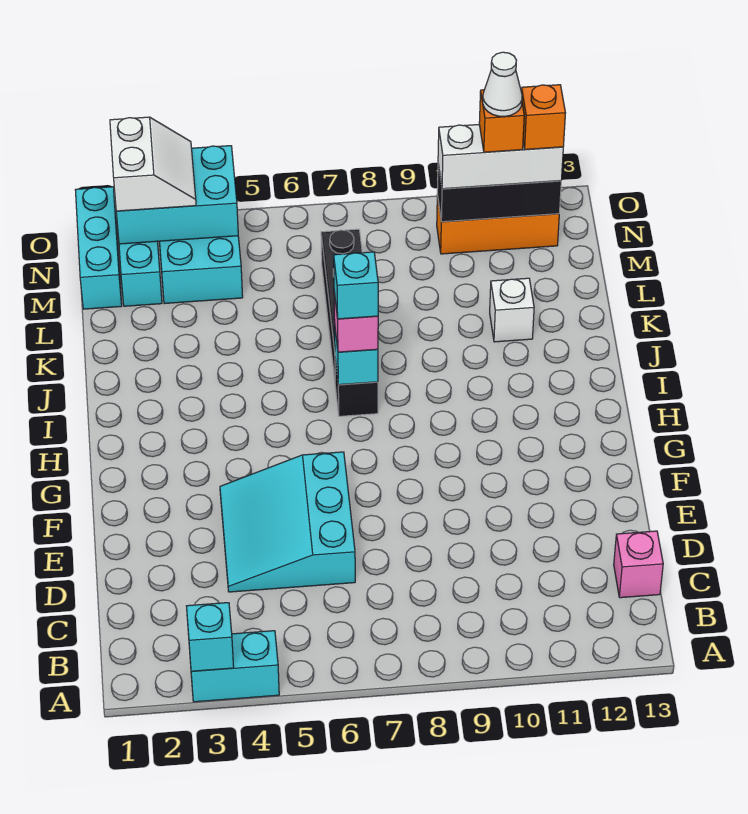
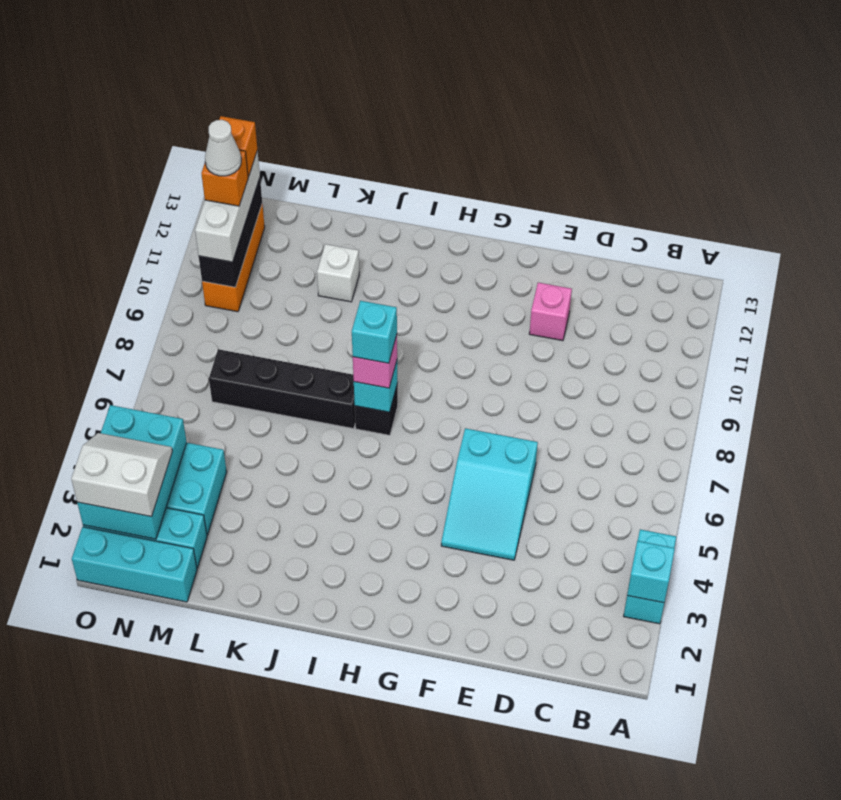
pink 1x1 brick [614,531,663,598] -> pink 1x1 brick moved to [529,283,572,341]
cyan 3x3 slope [220,452,355,592] -> cyan 2x3 slope [441,428,538,560]

